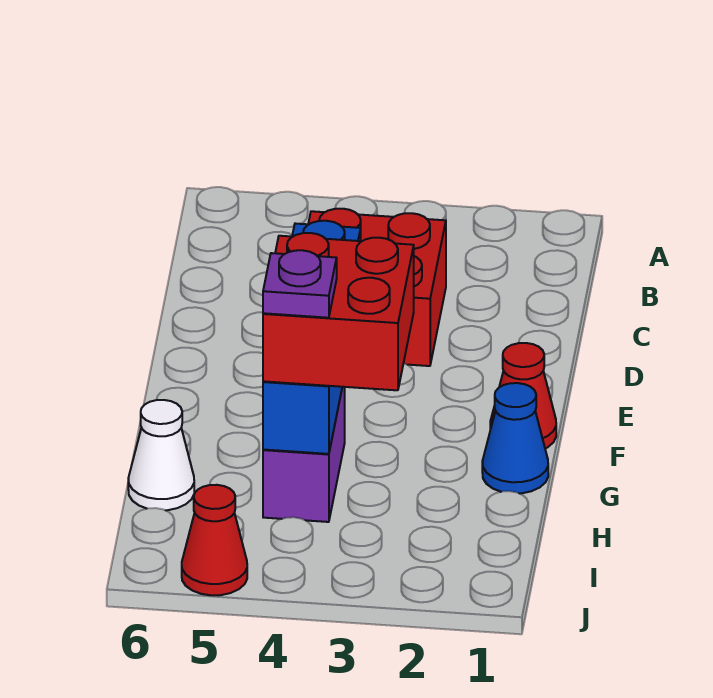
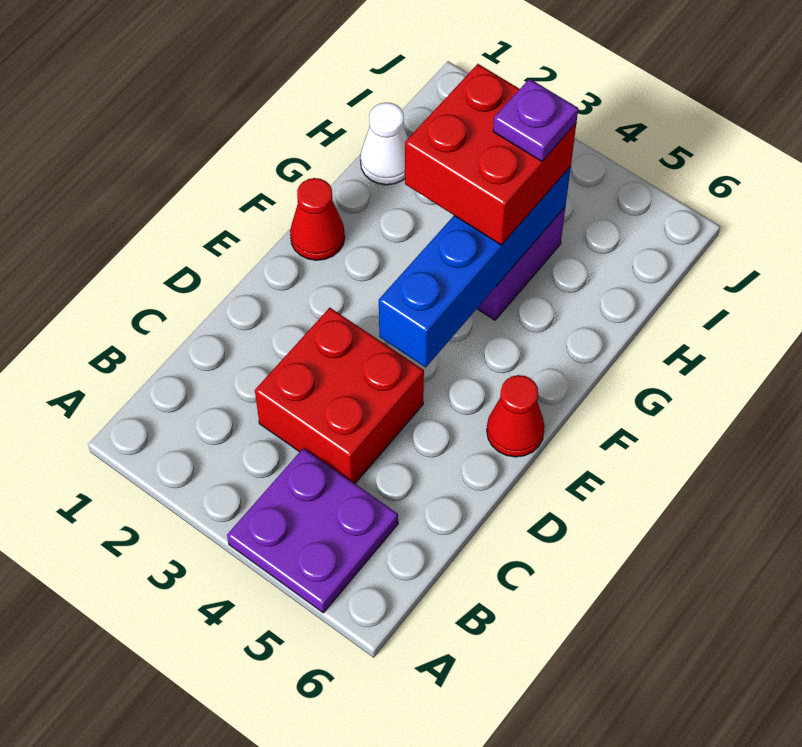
none -> purple 2x2 plate [227,448,398,613]
blue 1x1 cone [482,383,548,493] -> none
white 1x1 cone [128,400,194,510] -> white 1x1 cone moved to [360,102,408,185]
red 1x1 cone [182,485,247,595] -> red 1x1 cone moved to [487,375,545,457]

